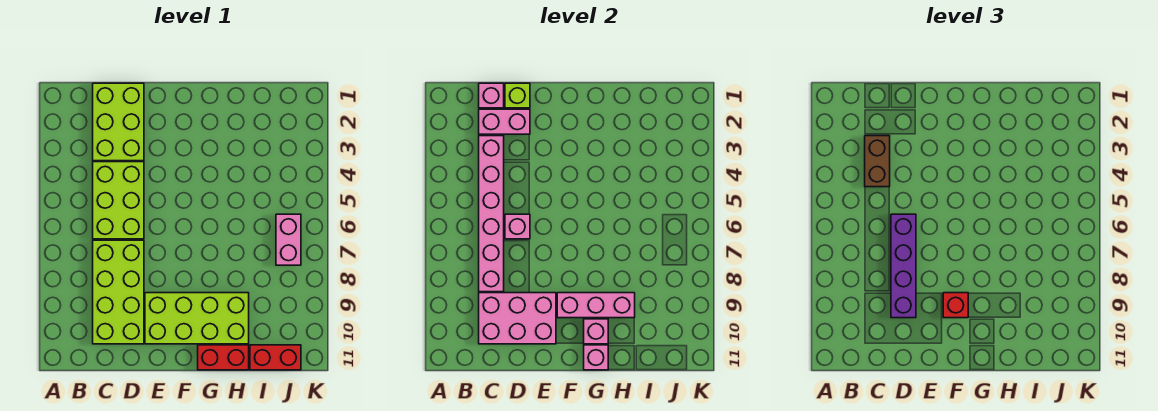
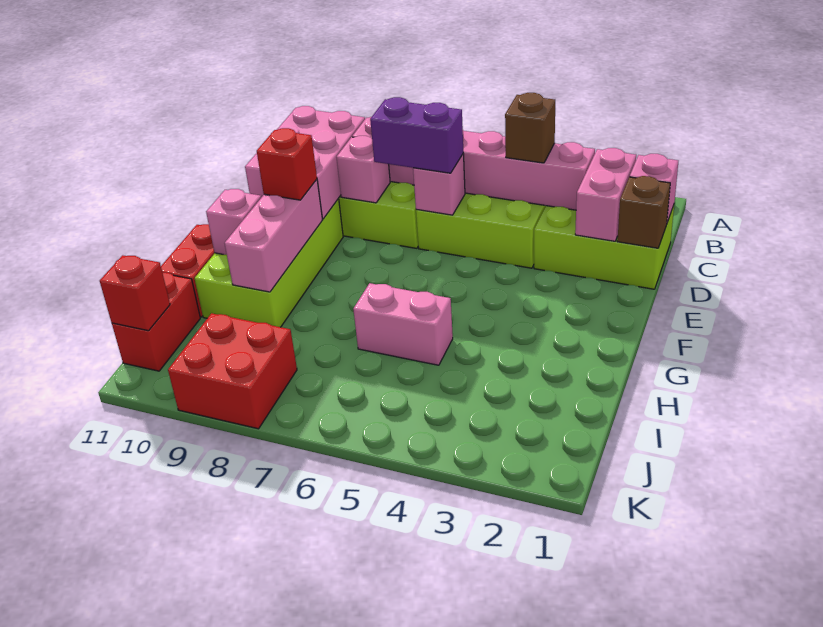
brown 1x2 brick [865,136,890,187] -> brown 1x1 brick [505,93,555,163]
lime 1x1 brick [505,83,530,108] -> brown 1x1 brick [617,176,670,248]
purple 1x4 brick [891,214,916,318] -> purple 1x2 brick [370,97,463,173]
pink 1x1 brick [584,345,608,370] -> pink 1x1 brick moved to [337,136,390,203]
pink 1x2 brick [276,214,301,265] -> pink 1x2 brick moved to [353,283,453,365]
none -> red 2x2 brick [168,313,297,429]
none -> red 1x1 brick [100,255,170,331]

